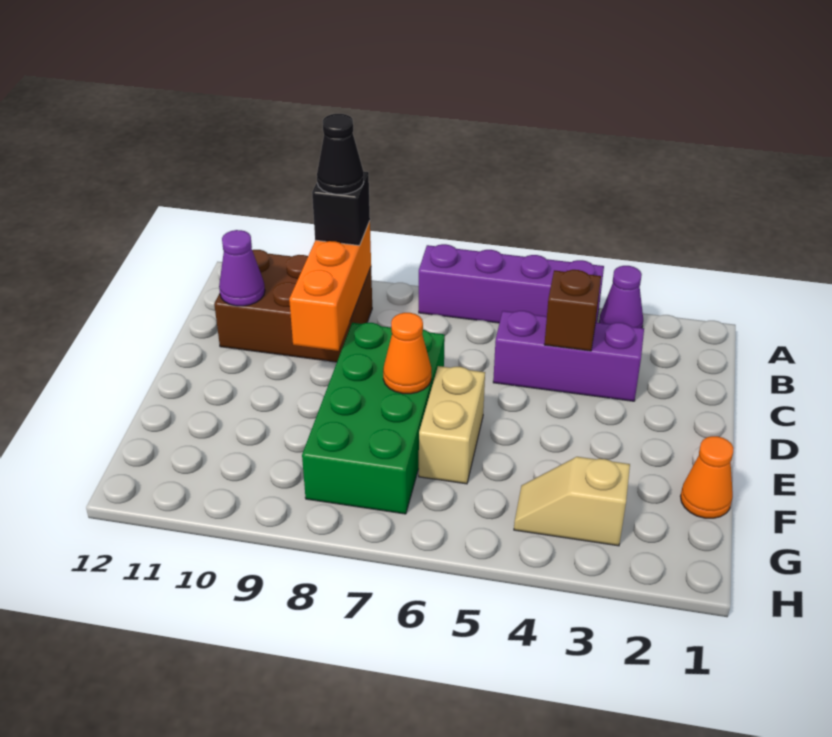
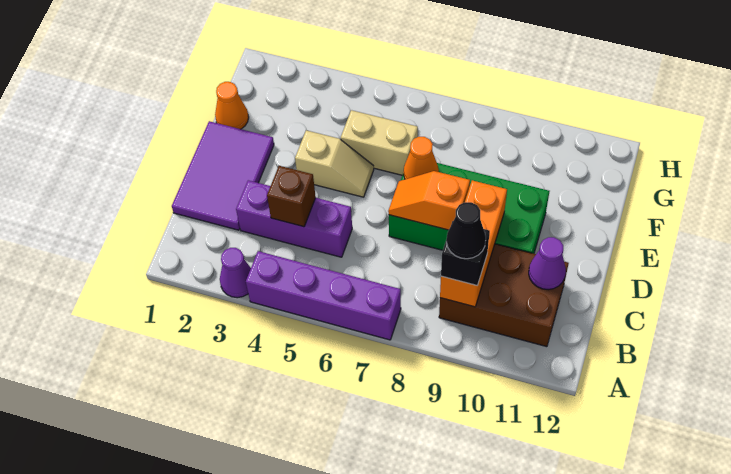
none -> purple 2x3 tile [172,121,274,230]
green 2x4 brick [302,323,445,514] -> green 2x4 brick turned to [389,163,549,254]
none -> orange 1x2 slope [388,171,470,230]
tan 1x2 brick [419,366,485,484] -> tan 1x2 brick turned to [341,110,418,175]
tan 1x2 slope [514,457,630,546] -> tan 1x2 slope moved to [295,130,374,197]

